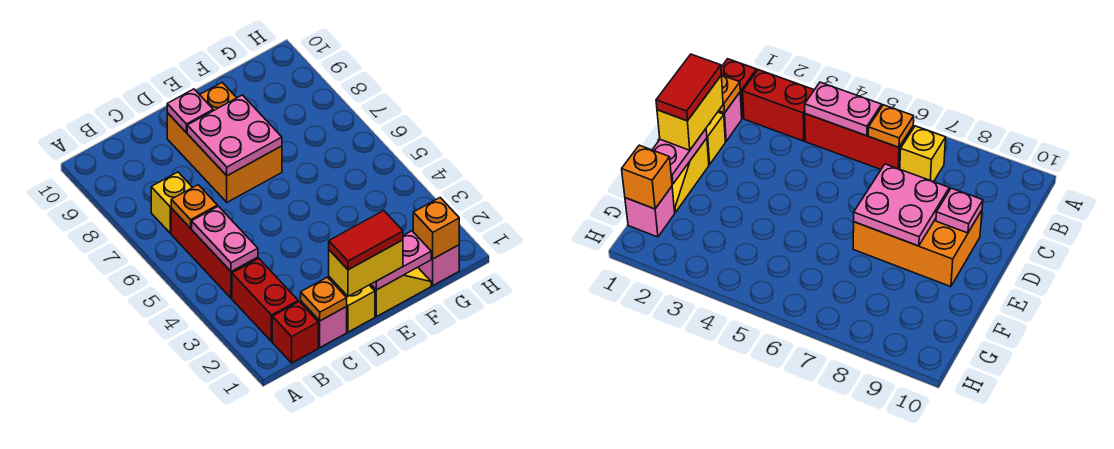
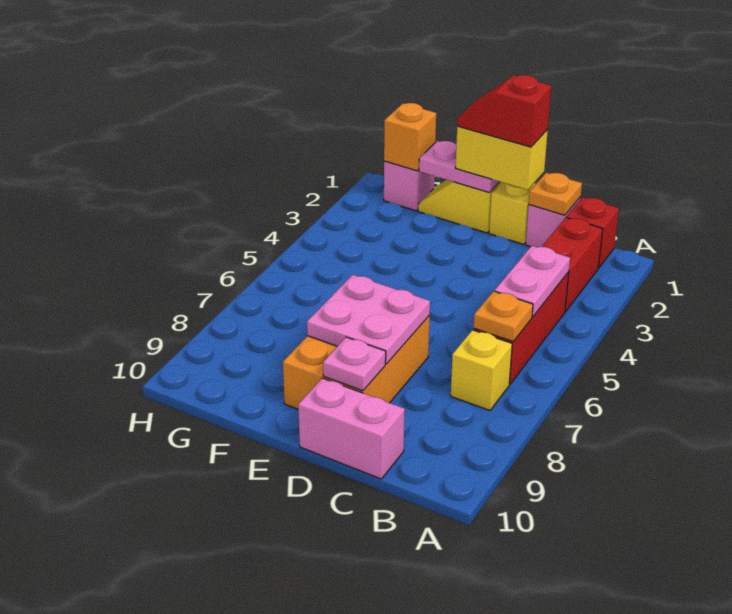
none -> pink 1x2 brick [298,378,405,479]
red 1x2 tile [329,211,403,270] -> red 1x2 slope [457,75,551,147]

